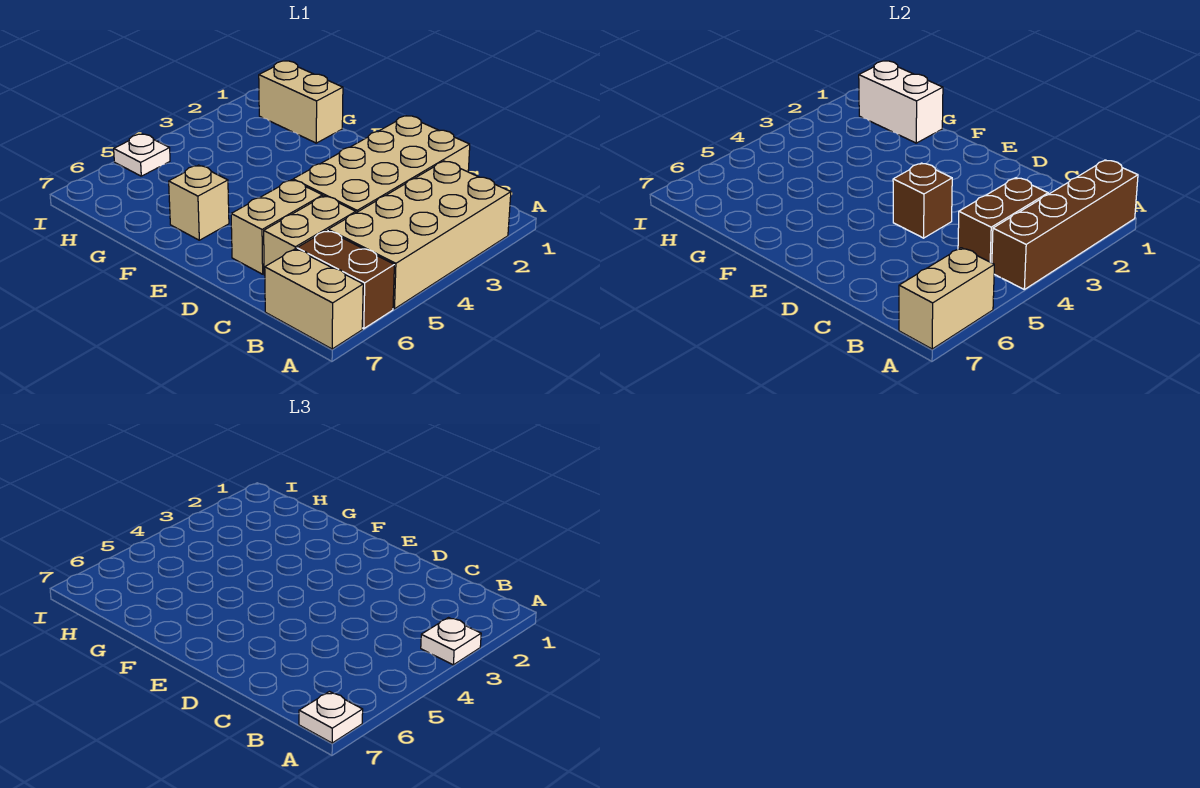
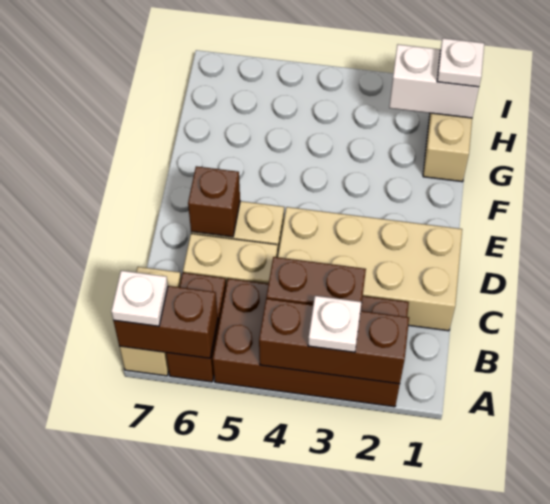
brown 1x4 brick [992,160,1138,289] -> brown 1x3 brick [259,299,409,384]
tan 2x4 brick [328,161,511,309] -> brown 2x4 brick [213,279,409,407]
tan 1x2 brick [899,248,994,349] -> brown 1x2 brick [113,286,218,358]
brown 1x1 brick [893,163,952,238] -> brown 1x1 brick moved to [188,166,240,237]
tan 1x1 brick [169,165,229,240] -> none
white 1x2 brick [859,61,943,143] -> white 1x2 brick turned to [389,44,479,118]
white 1x1 plate [114,134,170,176] -> white 1x1 plate moved to [437,38,484,87]

